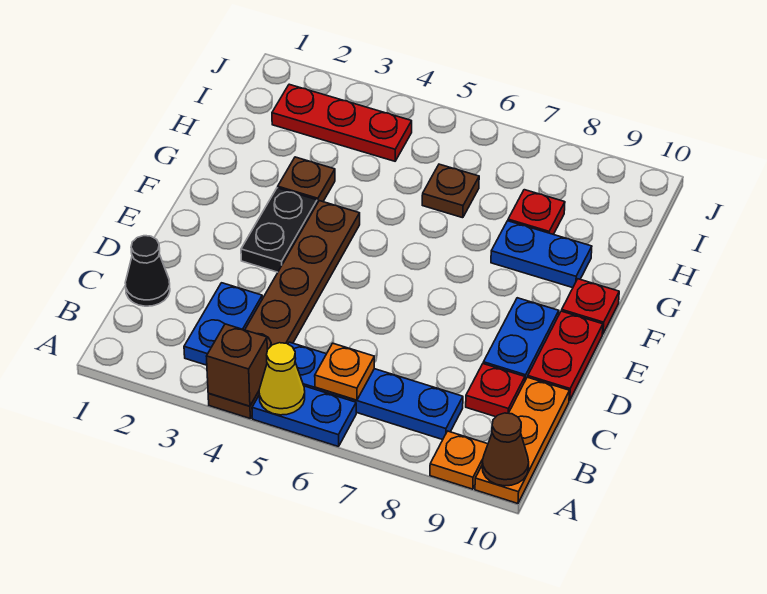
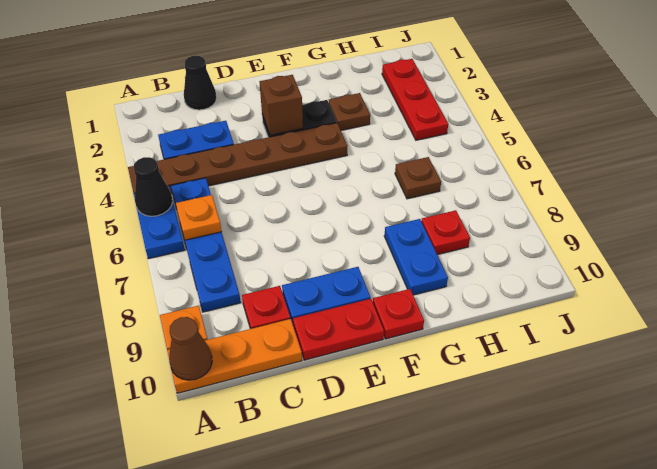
brown 1x1 brick [206,324,267,406] -> brown 1x1 brick moved to [260,75,303,135]
yellow 1x1 cone [259,343,305,415] -> black 1x1 cone [134,157,172,216]

